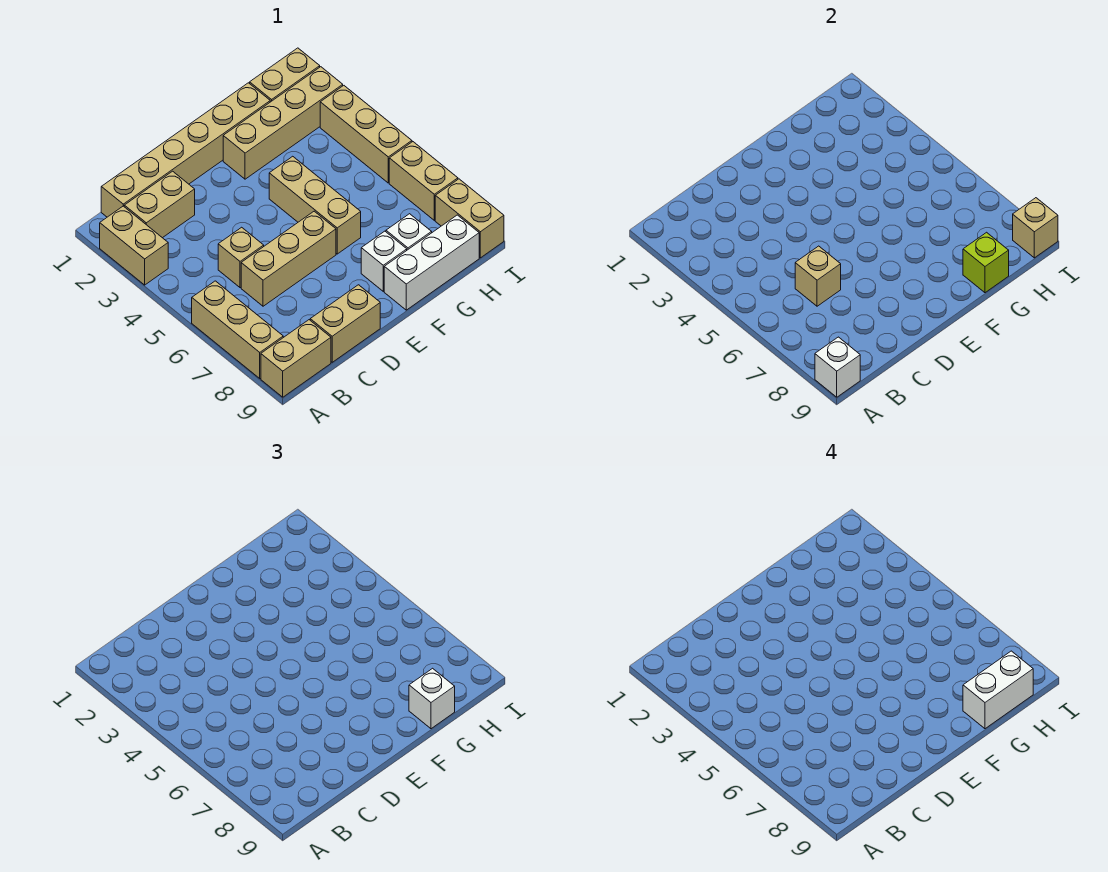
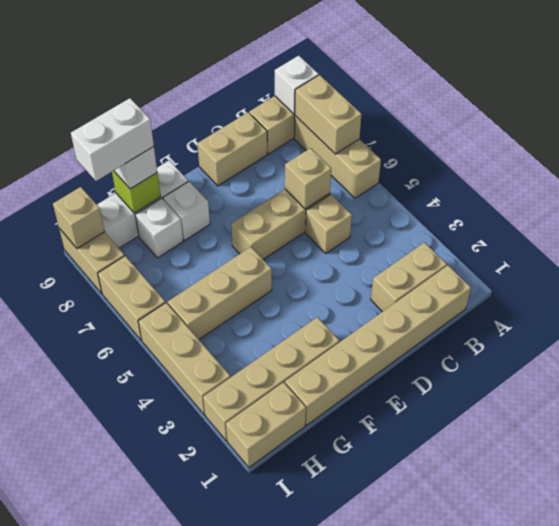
tan 1x2 brick [100,206,168,285] -> tan 1x2 brick moved to [295,75,362,154]
tan 1x3 brick [269,156,361,254] -> tan 1x3 brick turned to [168,247,272,339]

